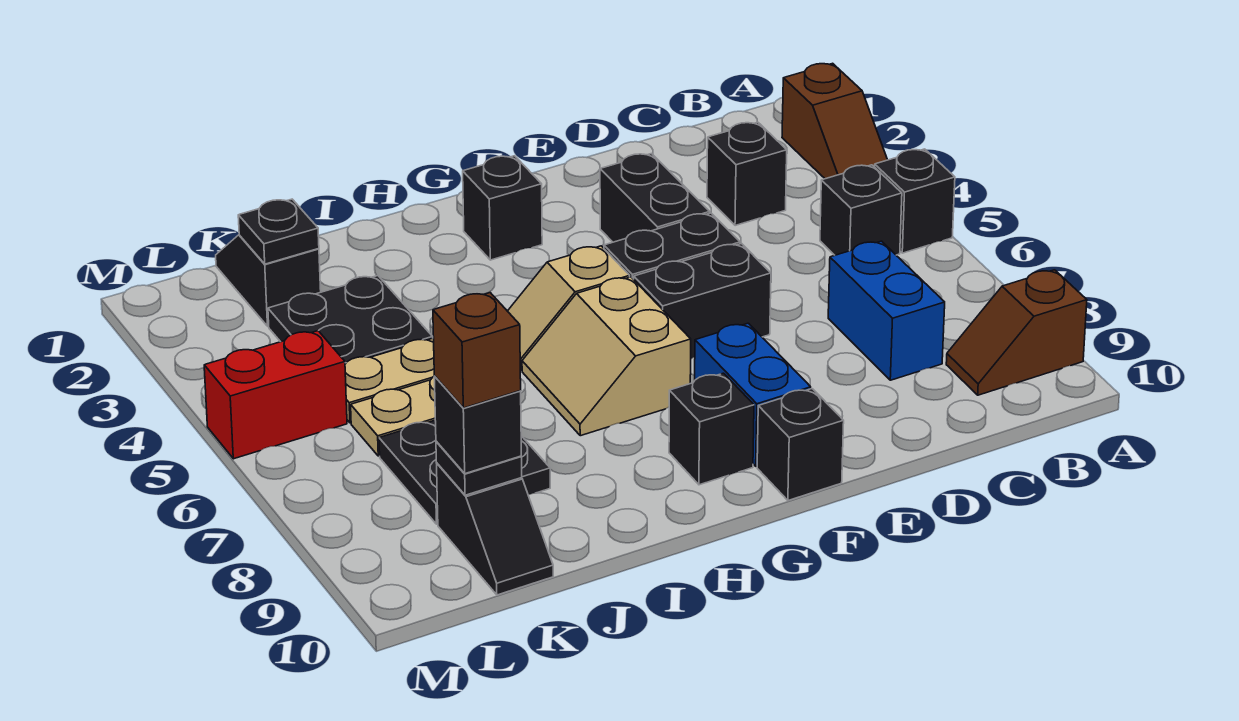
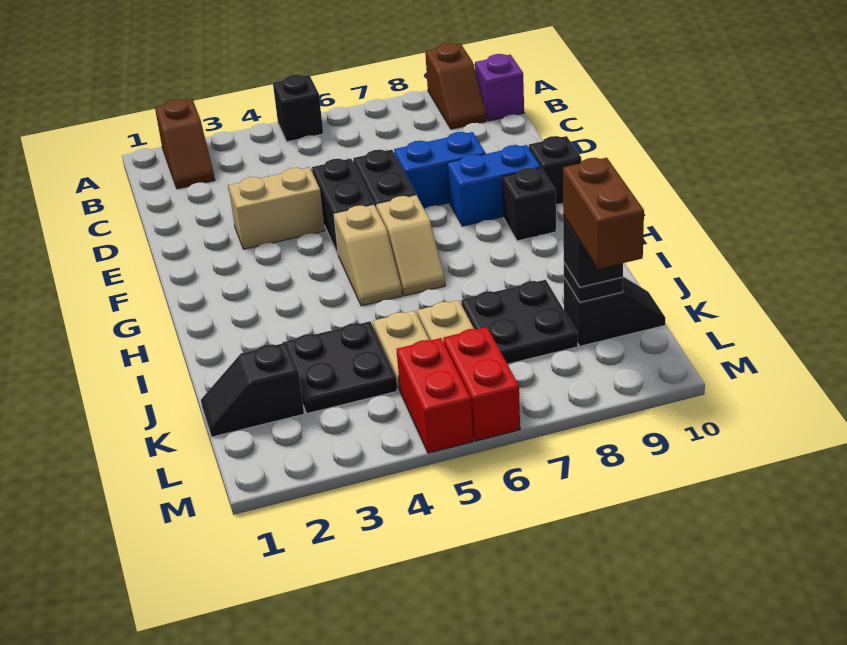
brown 1x2 slope [782,63,887,179] -> brown 1x2 slope turned to [155,99,215,189]
black 1x1 brick [820,165,902,255] -> none
none -> purple 1x1 brick [475,54,524,121]
black 1x1 brick [707,122,787,226] -> none
blue 1x2 brick [828,241,945,380] -> blue 1x2 brick moved to [394,132,486,209]
black 1x2 brick [600,154,710,242] -> tan 1x2 brick [228,167,325,249]
black 1x1 brick [463,156,542,260] -> none
tan 2x2 slope [522,277,691,436] -> tan 1x2 slope [377,195,445,296]
black 1x1 plate [238,199,319,264] -> none
brown 1x1 brick [433,293,521,408] -> brown 1x2 brick [563,158,644,269]
none -> red 1x2 brick [443,327,520,441]

